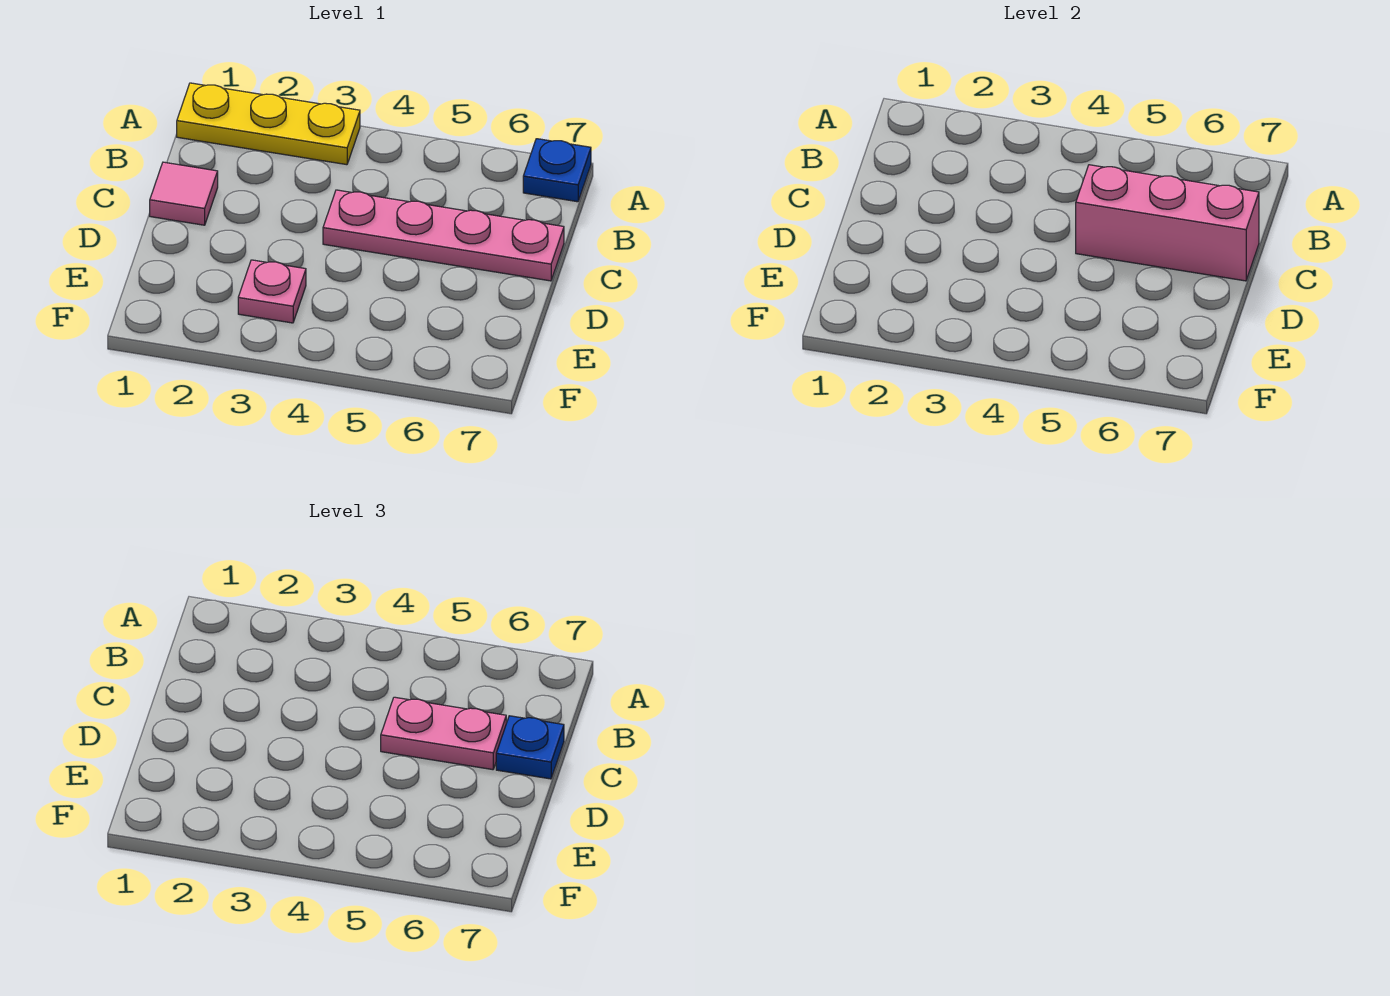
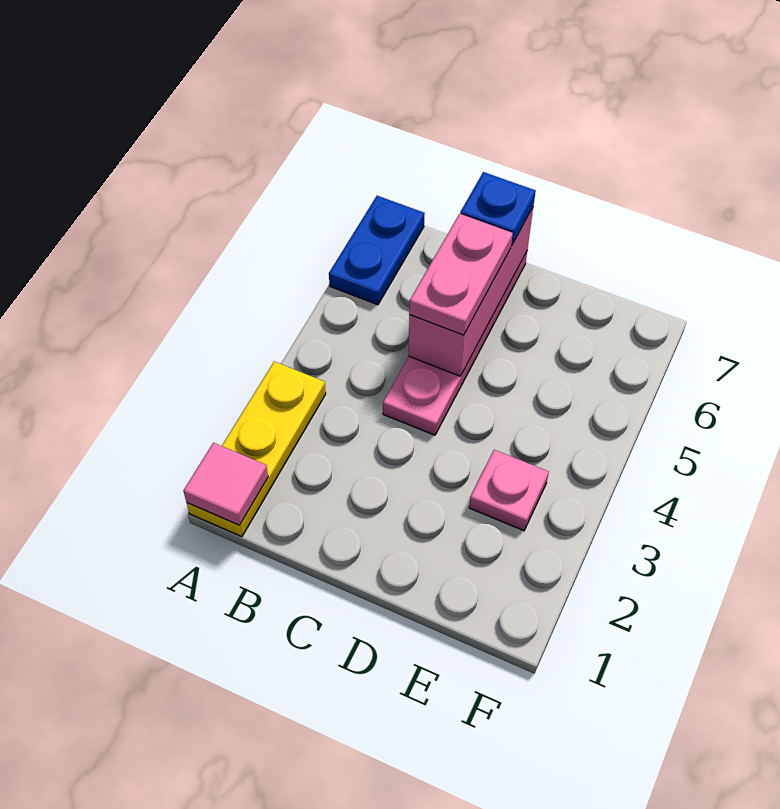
blue 1x1 plate [523,139,591,202] -> blue 1x2 plate [329,196,425,305]
pink 1x1 tile [150,162,218,225] -> pink 1x1 tile moved to [183,443,268,525]

